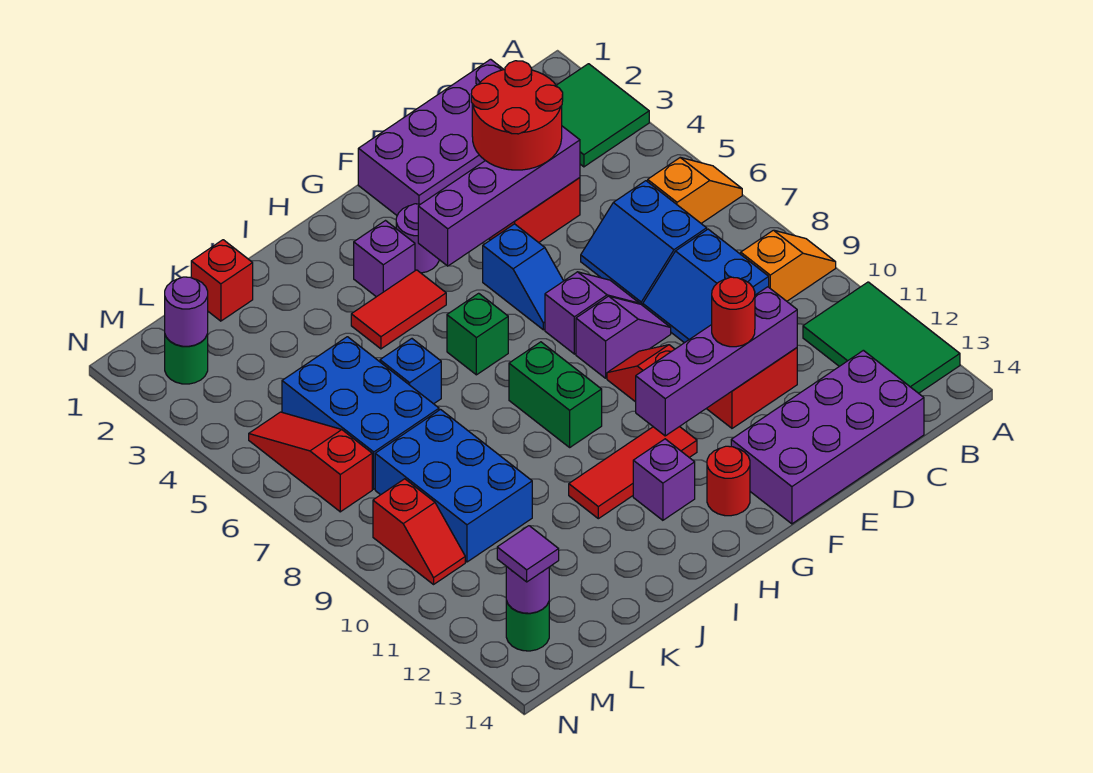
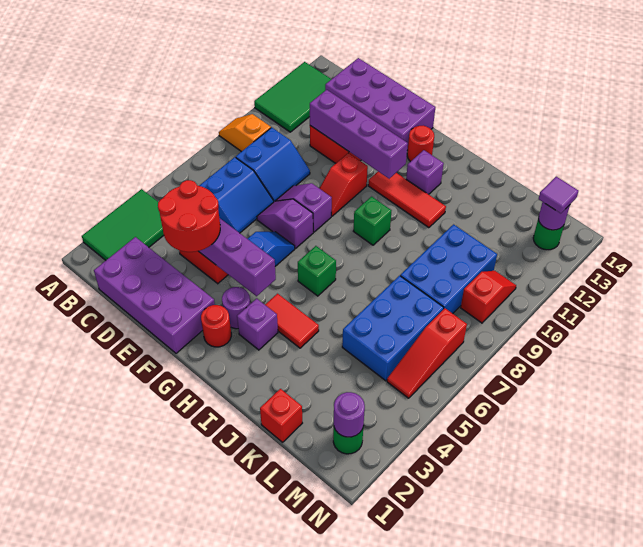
green 2x2 tile [556,64,649,167] -> green 2x3 tile [82,189,164,260]
orange 1x2 slope [648,158,742,223] -> none
red 1x1 round brick [712,277,755,347] -> red 1x1 round brick moved to [201,305,231,347]
green 1x2 brick [509,342,602,447] -> green 1x1 brick [354,197,391,245]
blue 1x1 brick [380,339,441,404] -> none

